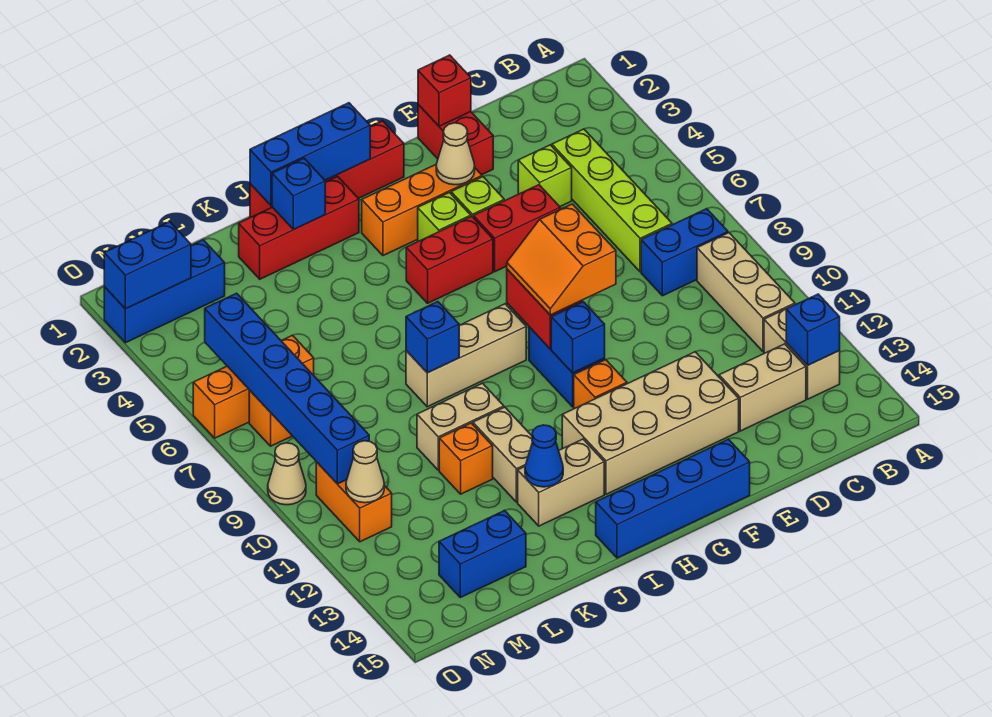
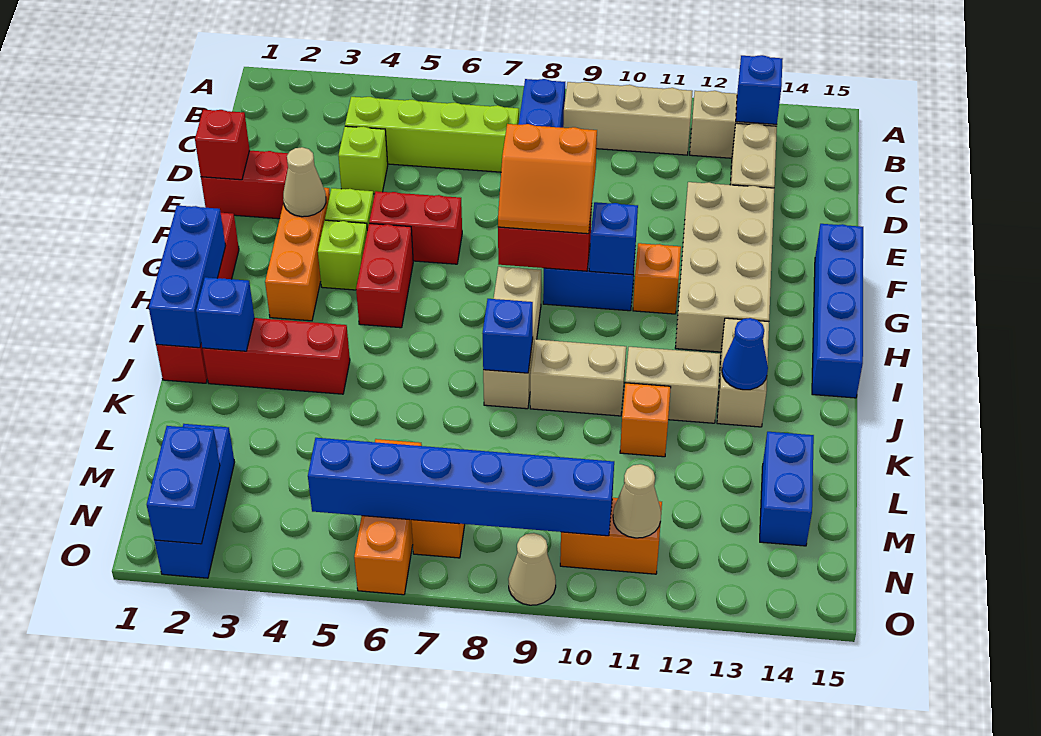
red 1x2 brick [473,185,560,272] -> red 1x2 brick turned to [369,191,462,264]
red 1x3 brick [239,176,359,279] -> red 1x3 brick turned to [202,318,350,394]
tan 1x2 brick [417,383,504,470] -> tan 1x2 brick turned to [530,339,626,416]

